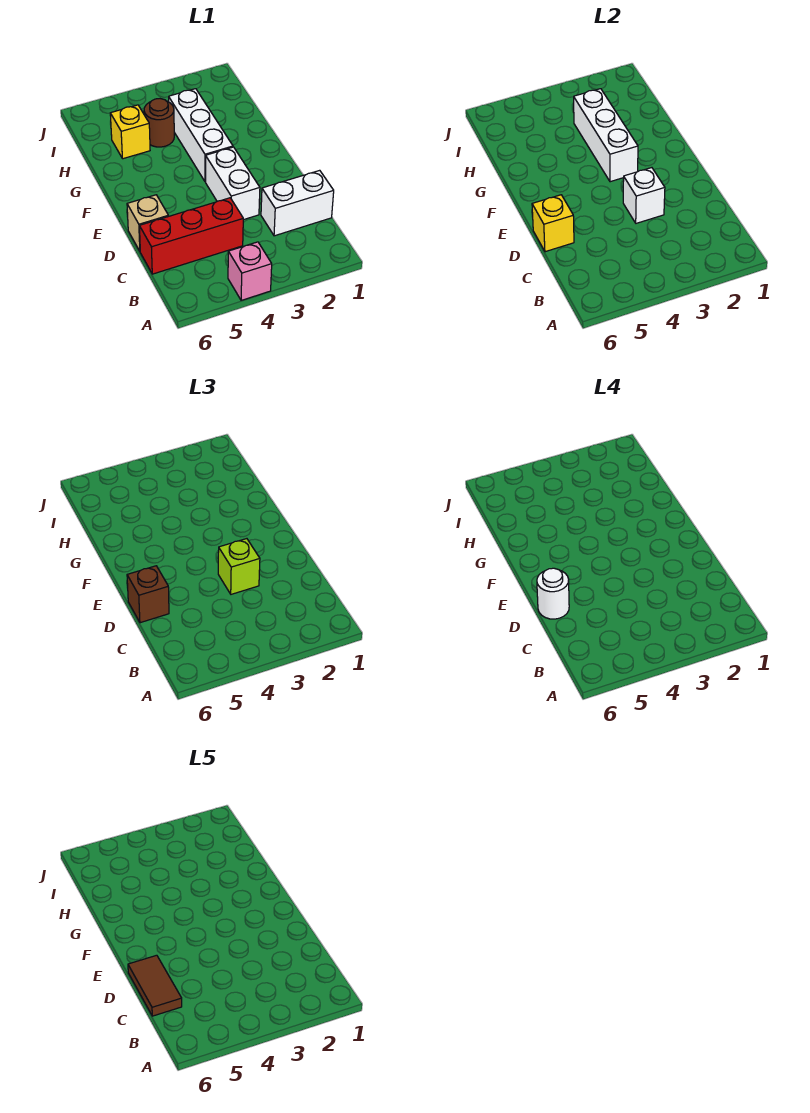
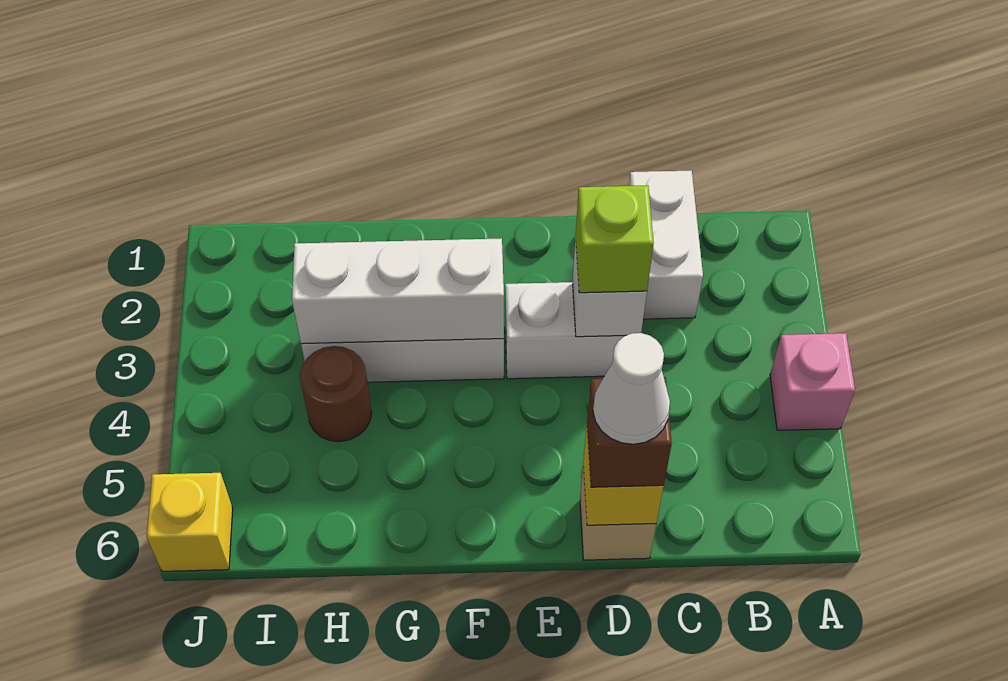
red 1x3 brick [139,198,243,274] -> none
brown 1x2 tile [128,955,182,1016] -> none
white 1x1 round brick [537,568,569,619] -> white 1x1 cone [593,333,670,444]
yellow 1x1 brick [110,105,150,159] -> yellow 1x1 brick moved to [147,473,233,571]

